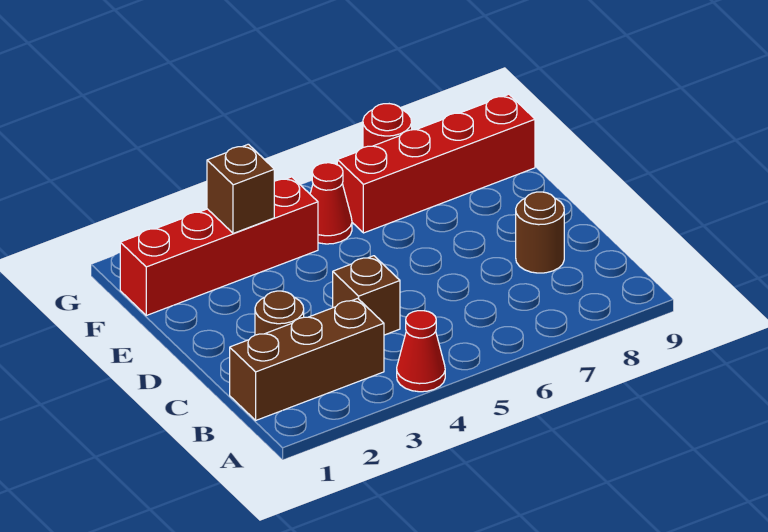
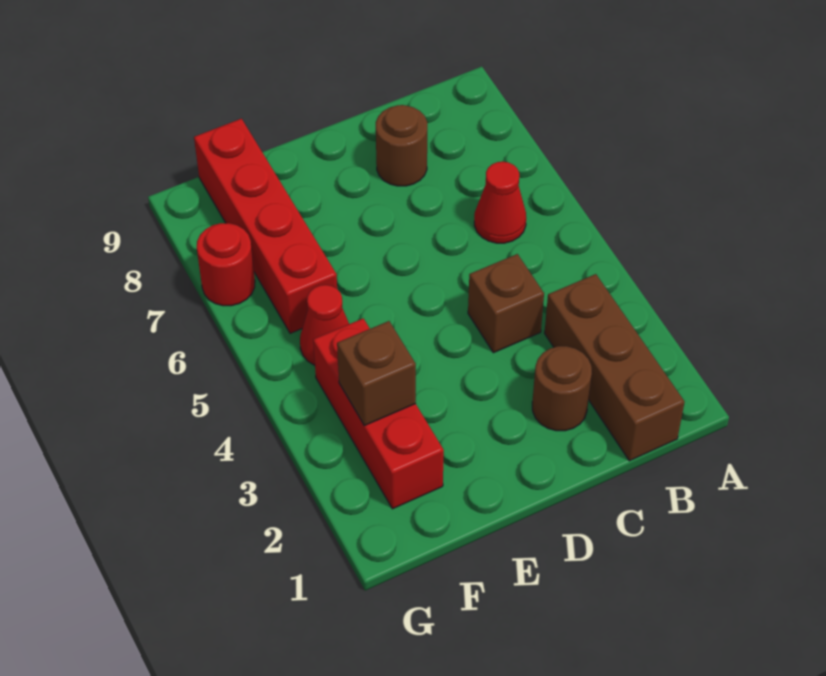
red 1x1 cone [397,311,445,392] -> red 1x1 cone moved to [474,162,526,243]
red 1x4 brick [120,177,318,315] -> red 1x3 brick [313,318,444,509]

